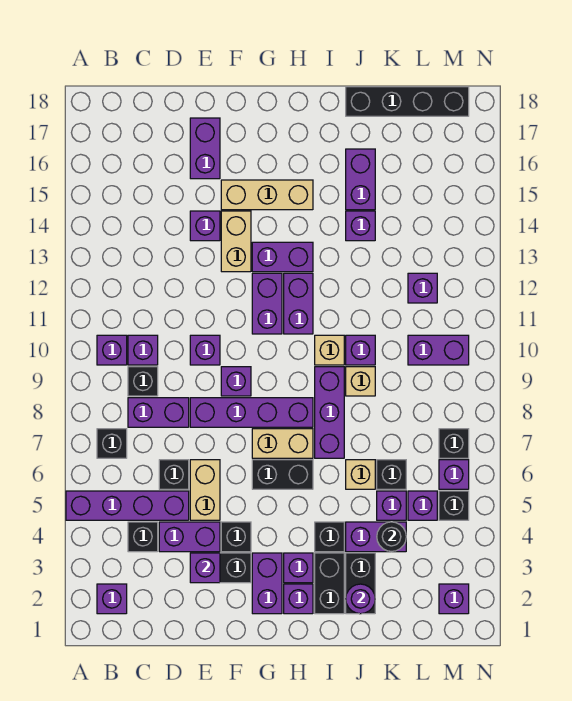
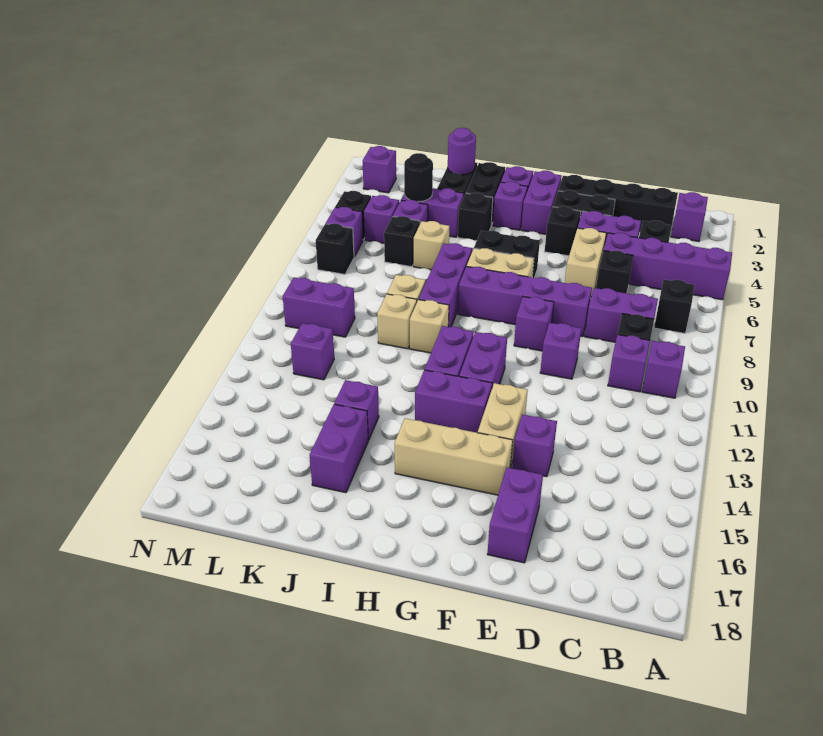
purple 1x1 brick [190,553,220,583] -> none
purple 1x1 brick [346,335,375,365] -> tan 1x1 brick [377,294,417,349]
black 1x4 brick [346,87,469,116] -> black 1x4 brick moved to [558,175,678,232]

